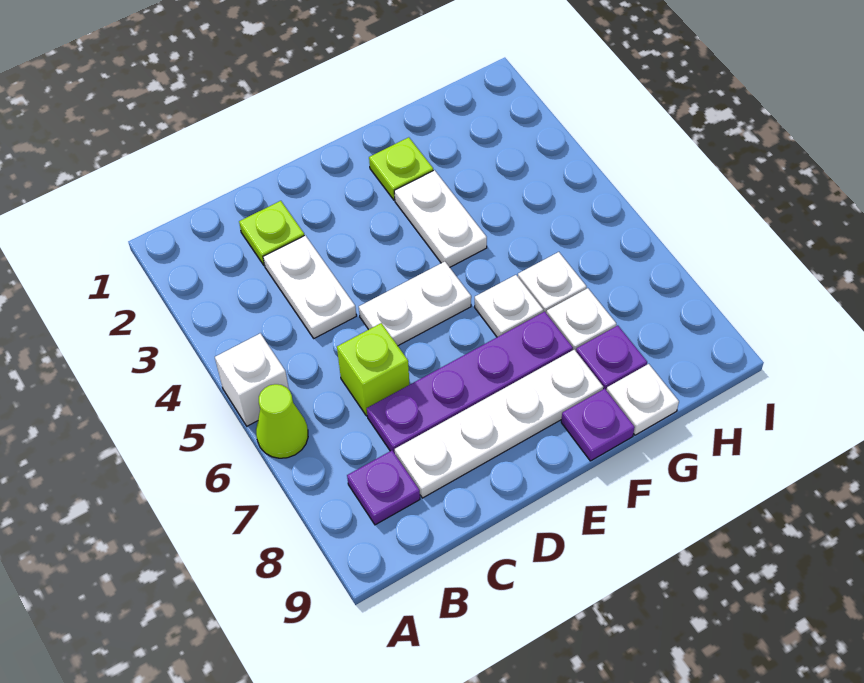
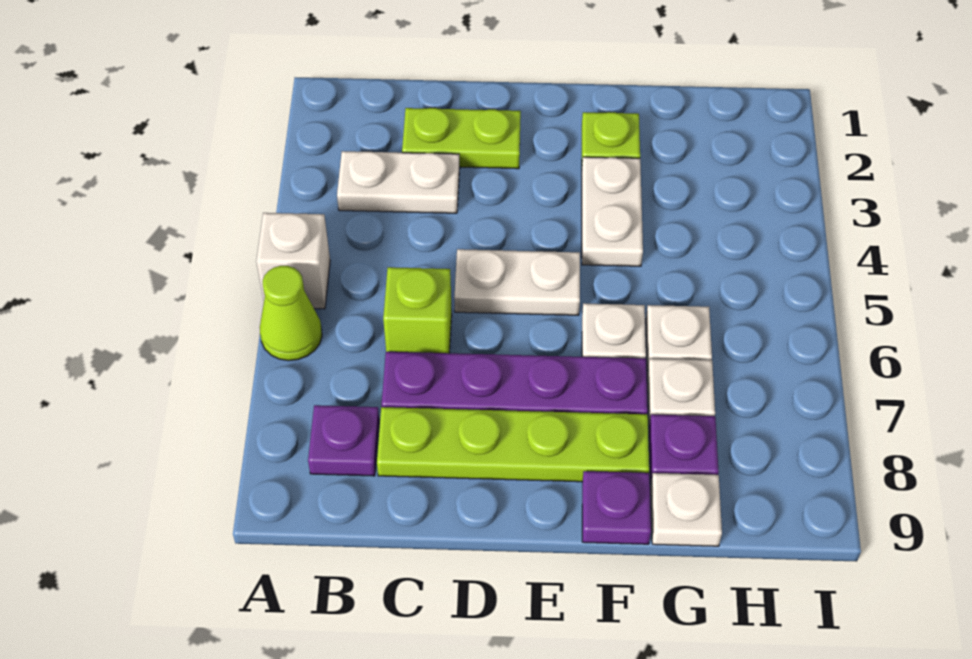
lime 1x1 plate [239,201,304,266] -> lime 1x2 plate [402,108,521,169]
white 1x2 plate [263,235,356,338] -> white 1x2 plate turned to [337,151,460,213]
white 1x4 plate [395,350,603,498] -> lime 1x4 plate [377,407,649,482]

